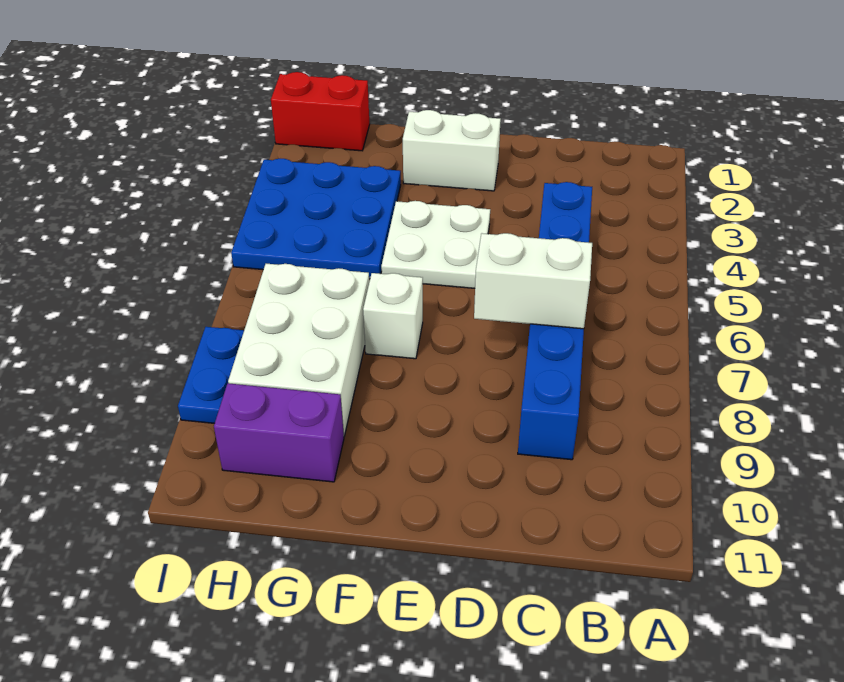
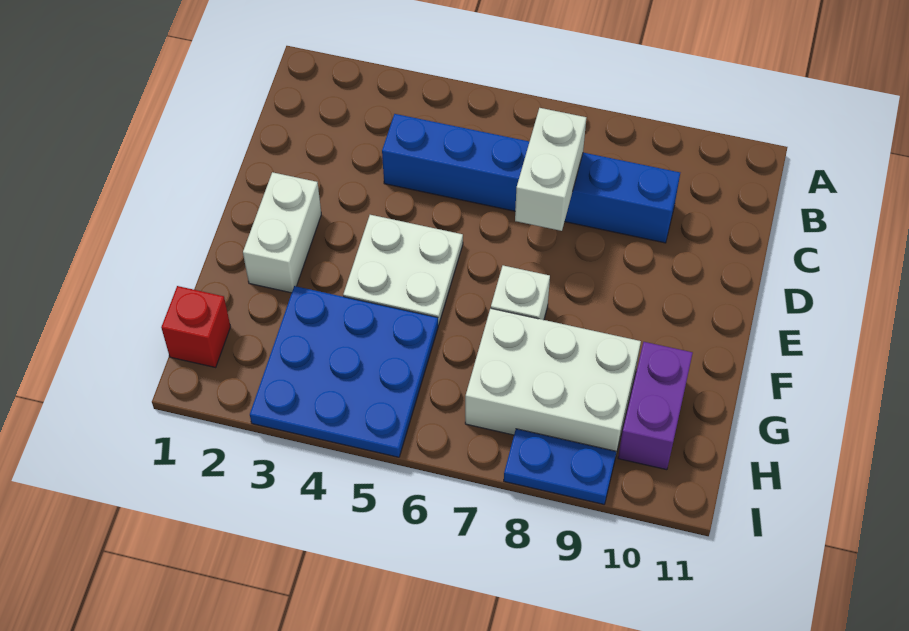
red 1x2 brick [271,72,370,151] -> red 1x1 brick [161,286,231,367]

